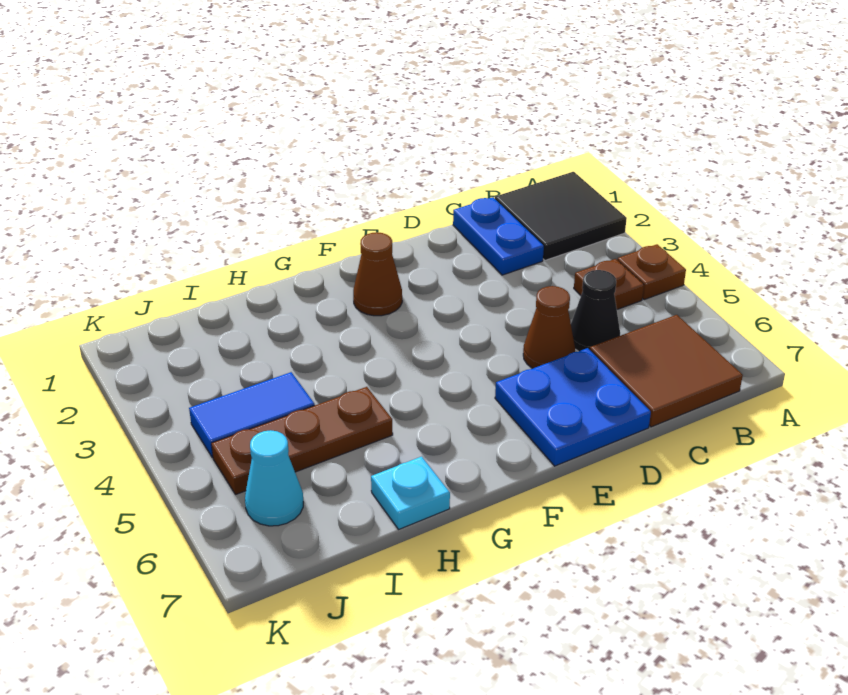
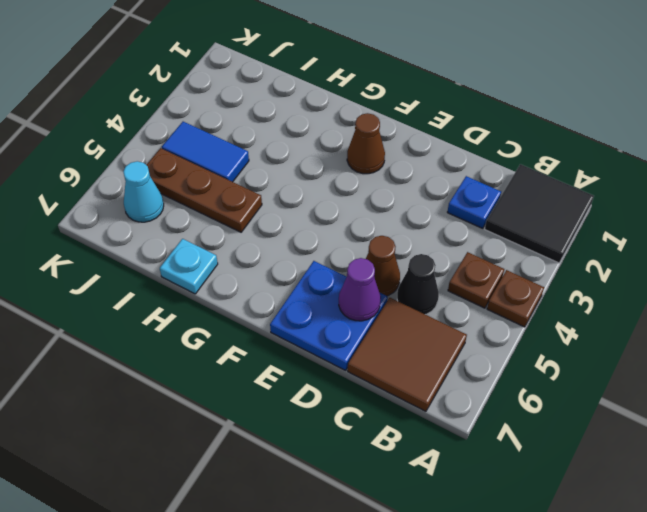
blue 1x2 plate [453,197,544,275] -> blue 1x1 plate [447,176,501,228]
none -> purple 1x1 cone [339,258,381,321]

